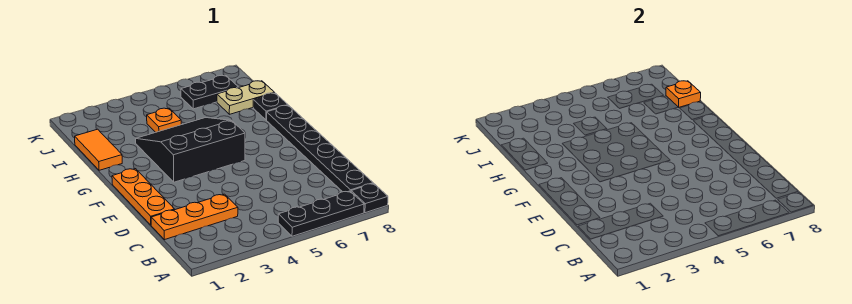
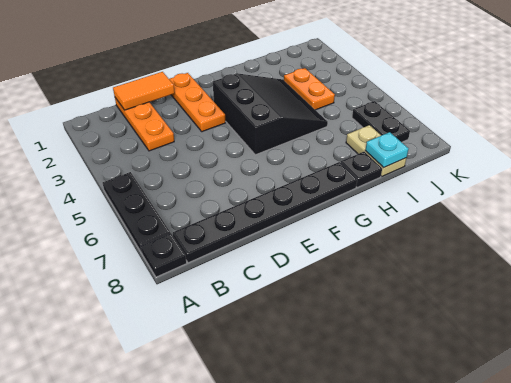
orange 1x3 plate [112,169,175,225] -> orange 1x3 plate turned to [169,73,226,132]
orange 1x2 tile [75,129,122,170] -> orange 1x2 tile moved to [113,72,175,110]
orange 1x1 plate [147,108,181,132] -> orange 1x2 plate [284,68,335,110]
orange 1x1 plate [666,81,701,107] -> cyan 1x1 plate [365,132,408,168]

